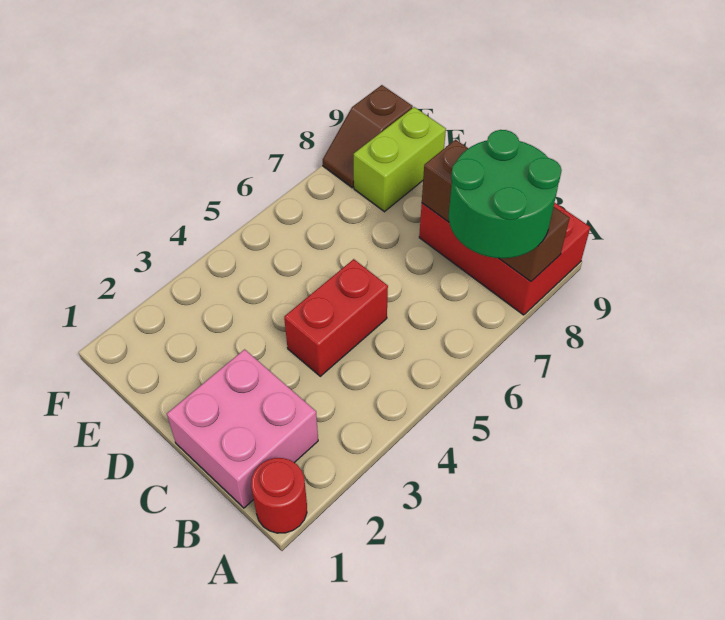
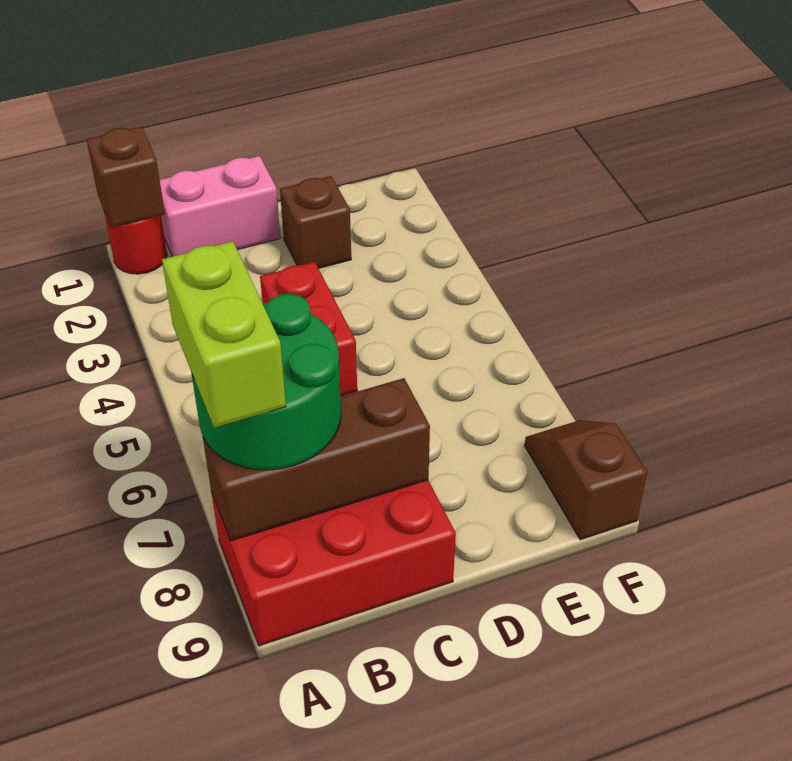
none -> brown 1x1 brick [86,127,165,228]
pink 2x2 brick [167,349,318,508] -> pink 1x2 brick [160,156,280,257]
none -> brown 1x1 brick [280,176,351,268]
lime 1x2 brick [354,107,446,212] -> lime 1x2 brick moved to [162,241,286,427]

